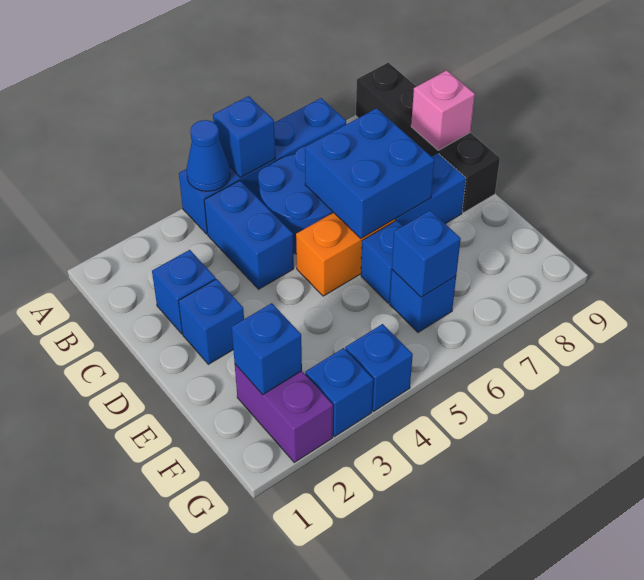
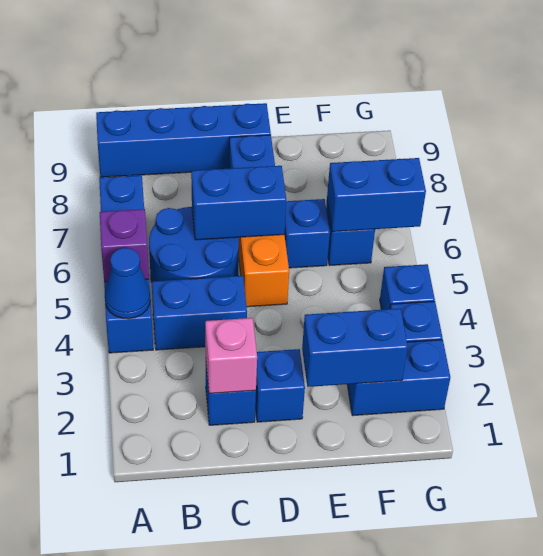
blue 1x1 brick [213,96,276,177] -> purple 1x1 brick [100,209,149,282]
black 1x4 brick [356,63,500,213] -> blue 1x4 brick [96,103,271,177]
blue 2x2 brick [305,108,434,238] -> blue 1x2 brick [191,166,286,240]
pink 1x1 brick [411,70,475,150] -> pink 1x1 brick moved to [205,318,257,394]
purple 1x2 brick [235,364,333,462] -> blue 1x2 brick [347,340,450,416]
blue 1x1 brick [232,303,302,395] -> blue 1x2 brick [302,309,408,387]
blue 1x1 brick [392,210,461,297] -> blue 1x2 brick [327,158,426,232]

